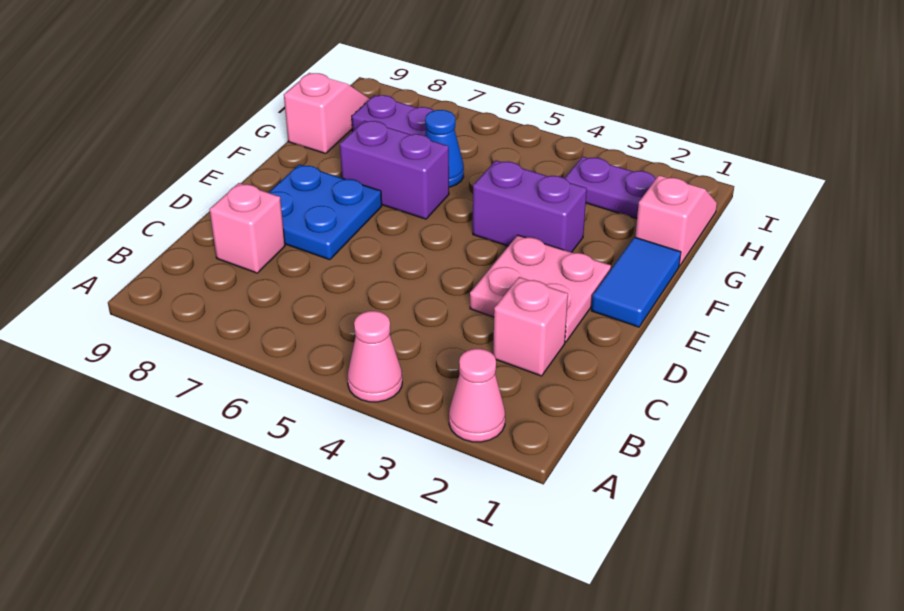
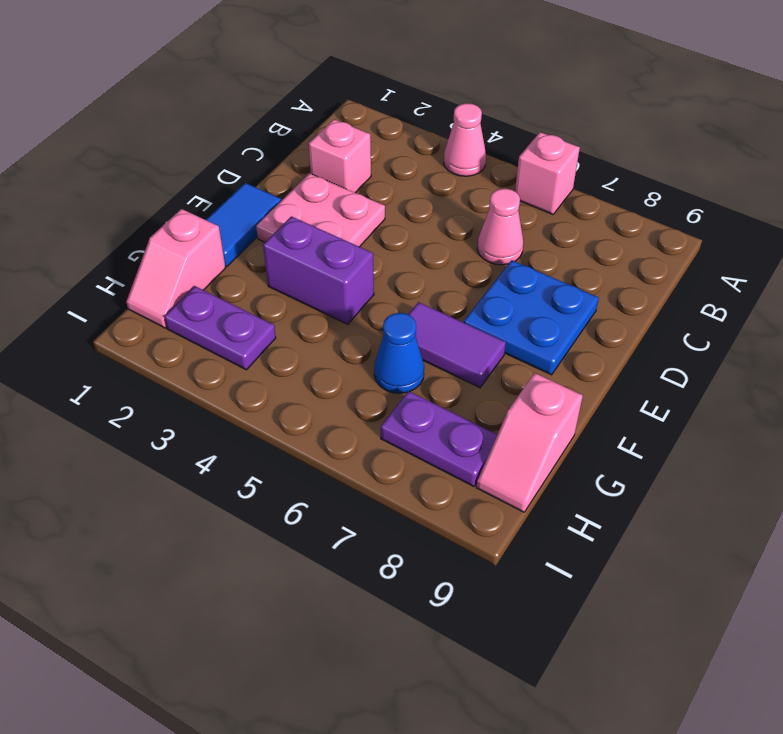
pink 1x1 cone [449,349,505,442] -> pink 1x1 cone moved to [477,189,523,265]
pink 1x1 brick [209,183,285,273] -> pink 1x1 brick moved to [515,132,580,214]
purple 1x2 brick [340,120,449,219] -> purple 1x2 tile [408,302,506,388]

